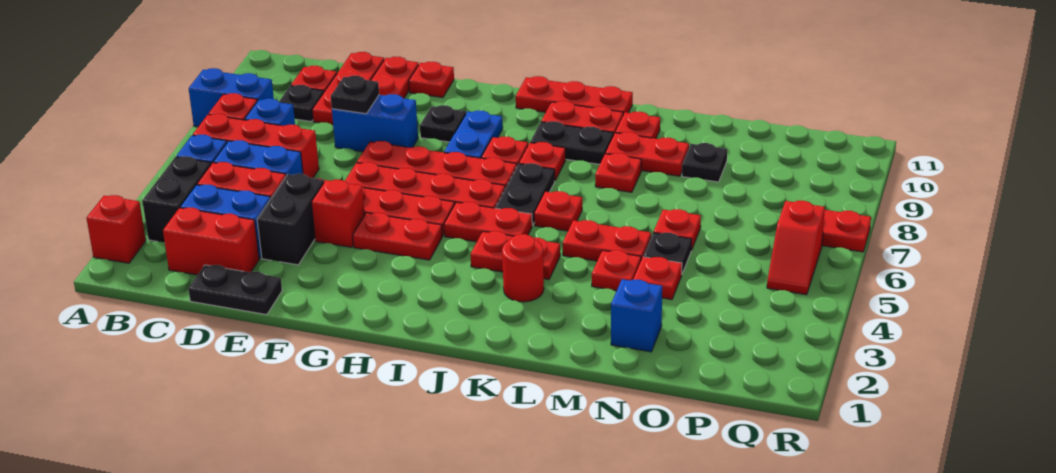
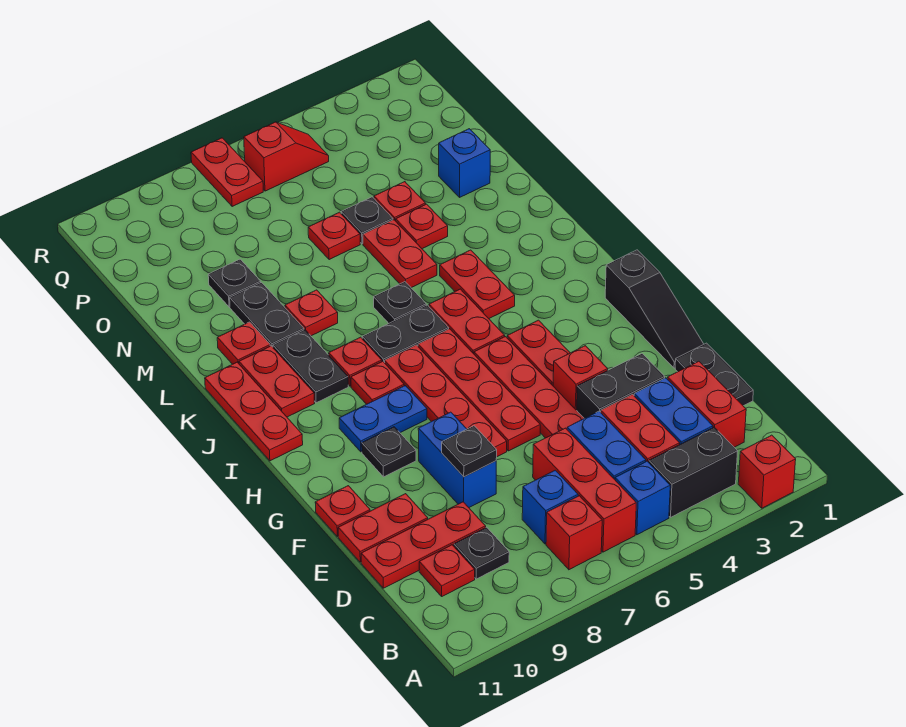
blue 1x2 brick [189,68,274,127] -> none
none -> black 1x3 slope [605,250,704,368]
red 1x1 round brick [502,234,544,302] -> none
red 1x1 plate [534,191,582,231] -> black 1x1 plate [374,282,426,323]
red 1x2 plate [606,132,689,176] -> black 1x2 plate [230,283,304,347]

